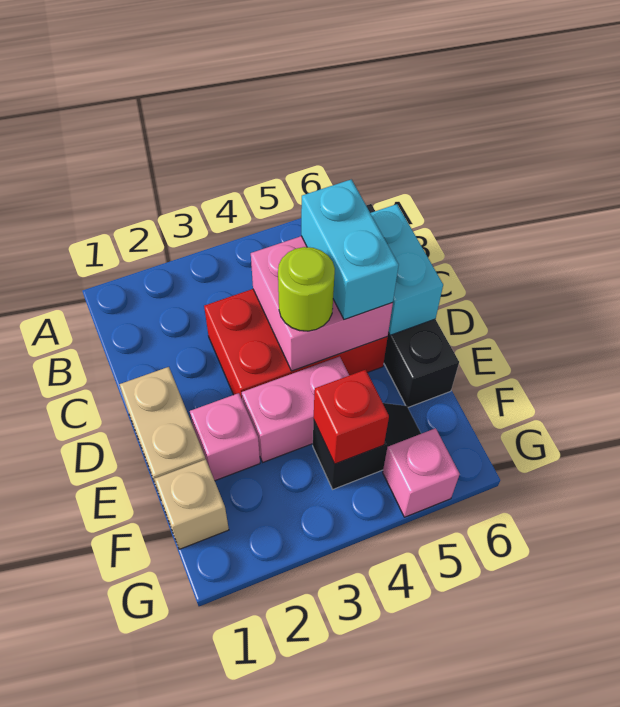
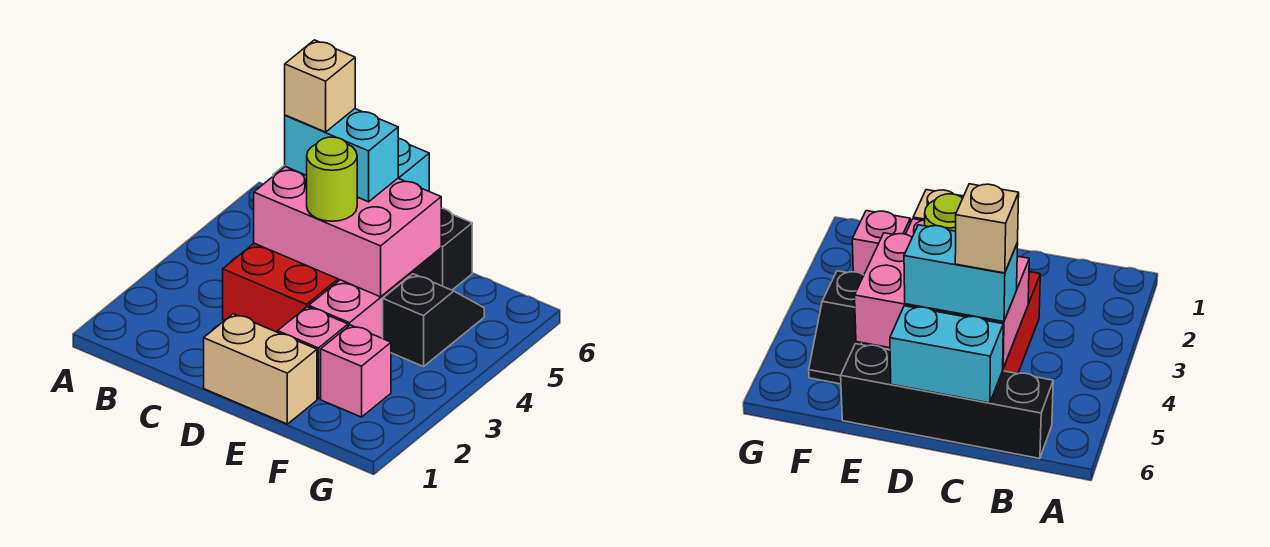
pink 2x2 brick [251,236,393,371] -> pink 2x3 brick [254,167,441,297]
tan 1x1 brick [155,459,229,549] -> tan 1x1 brick moved to [285,40,355,132]
red 1x1 brick [314,370,389,464] -> none
pink 1x1 brick [383,428,460,517] -> pink 1x1 brick moved to [321,325,391,417]

